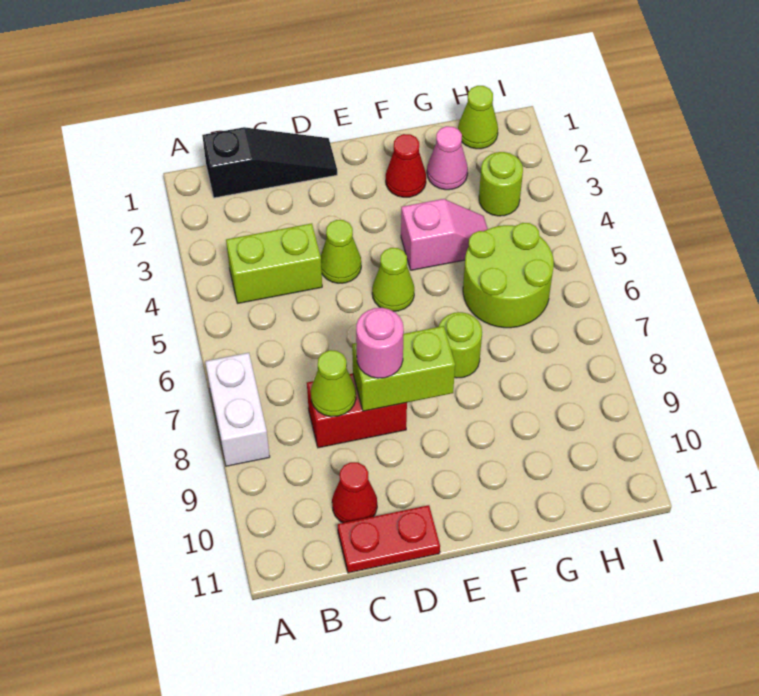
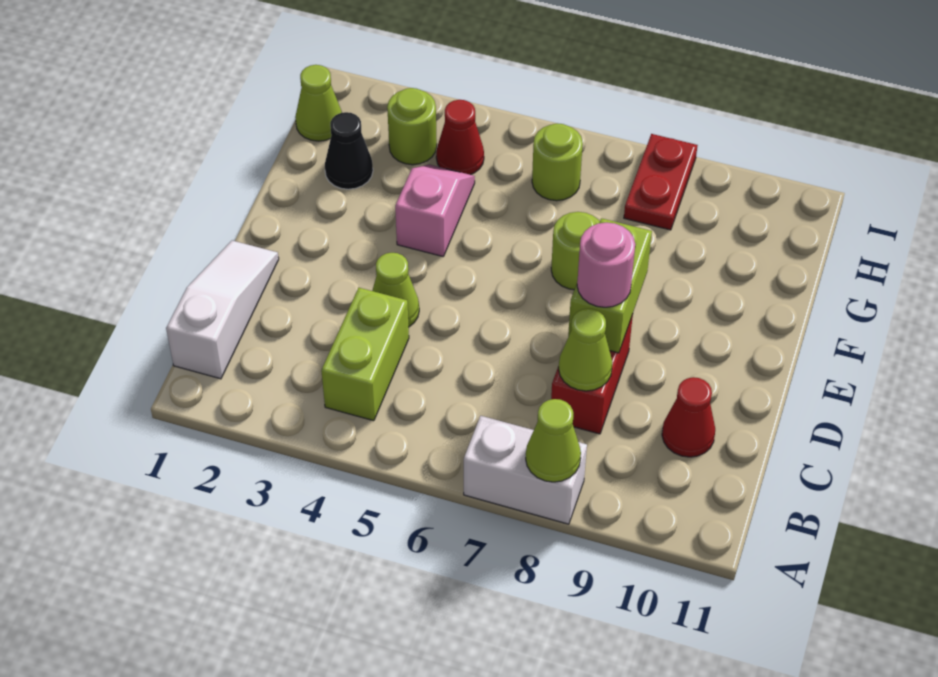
black 1x3 slope [202,127,337,198] -> white 1x3 slope [166,241,279,379]
red 1x2 plate [338,505,440,573] -> red 1x2 plate moved to [624,134,698,230]
lime 1x1 cone [372,248,414,311] -> lime 1x1 cone moved to [526,399,581,482]
red 1x1 cone [386,134,426,197] -> red 1x1 cone moved to [436,100,484,175]
pink 1x1 cone [427,126,468,190] -> black 1x1 cone [325,112,373,189]
lime 2x2 round brick [463,223,554,328] -> lime 1x1 round brick [532,123,583,201]

